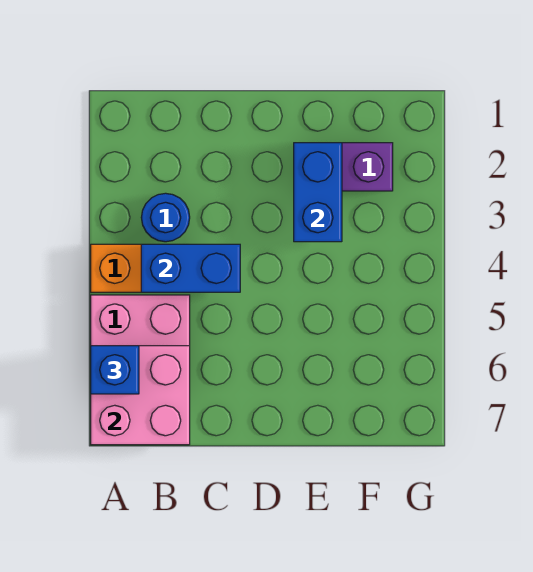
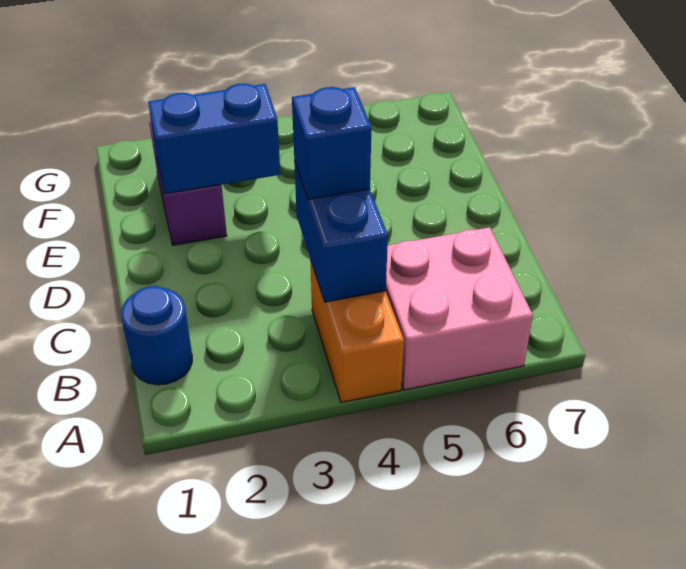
pink 2x2 brick [91,346,190,445] -> none
blue 1x1 brick [91,346,139,394] -> blue 1x1 brick moved to [292,87,371,199]
blue 1x1 round brick [141,193,190,242] -> blue 1x1 round brick moved to [121,286,192,385]

